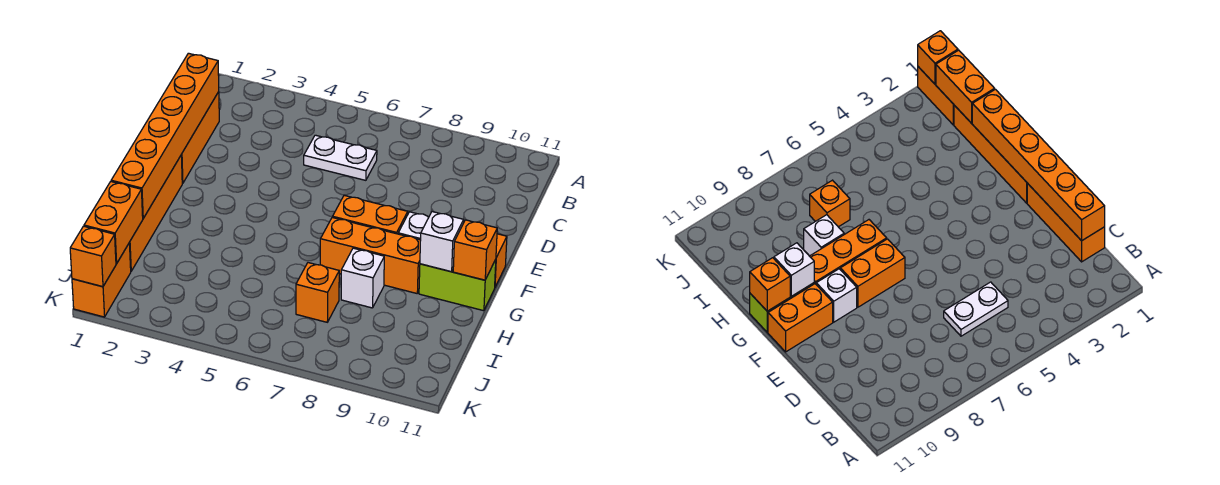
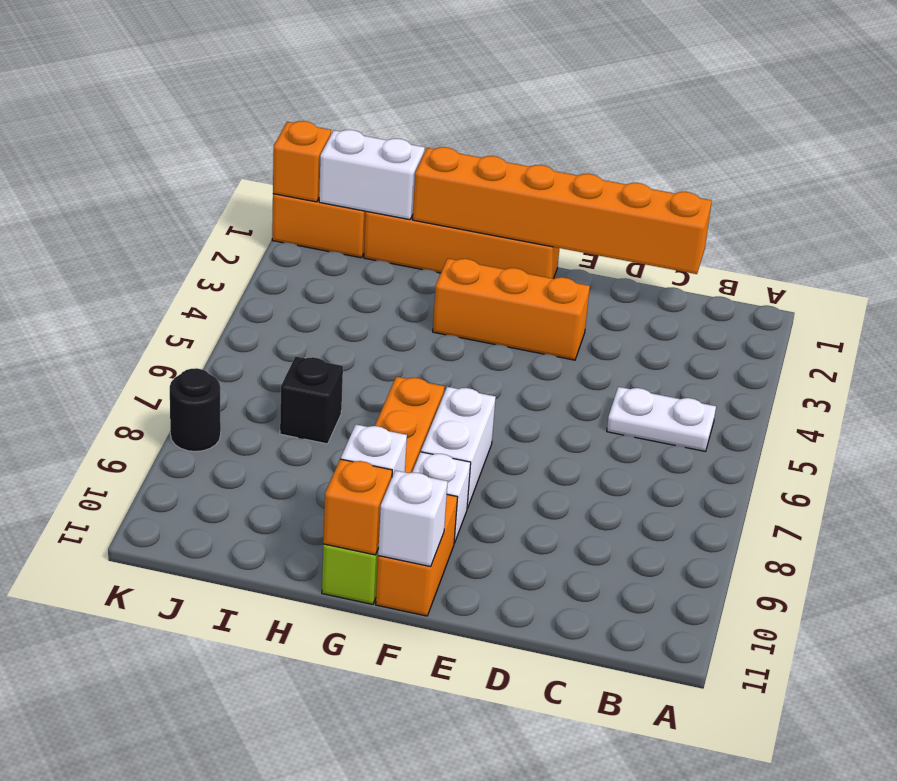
orange 1x3 brick [181,92,219,183] -> orange 1x3 brick moved to [433,258,590,360]
white 1x2 plate [304,135,377,180] -> white 1x2 plate turned to [607,387,716,452]
orange 1x2 brick [333,195,408,234] -> white 1x2 brick [421,387,496,508]
white 1x1 brick [341,248,384,308] -> white 1x1 brick moved to [378,470,448,567]
orange 1x2 brick [84,182,143,264] -> white 1x2 brick [319,130,425,220]
orange 1x1 brick [296,263,339,322] -> black 1x1 brick [280,356,343,444]
none -> black 1x1 round brick [170,368,221,452]

